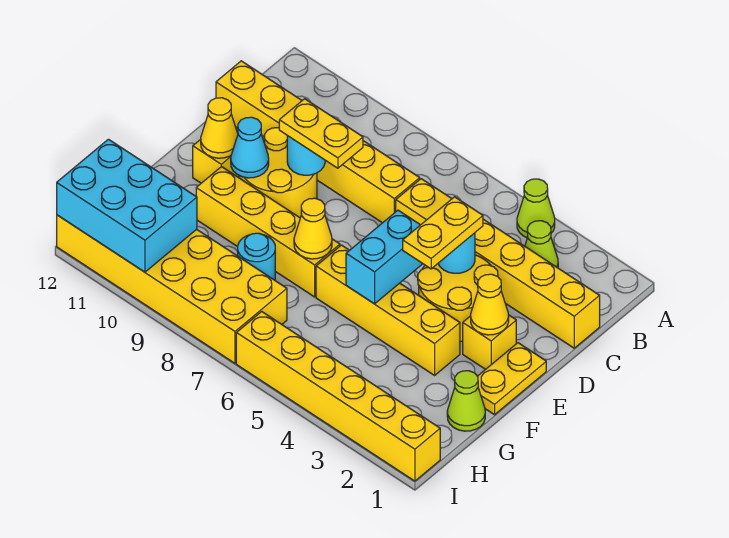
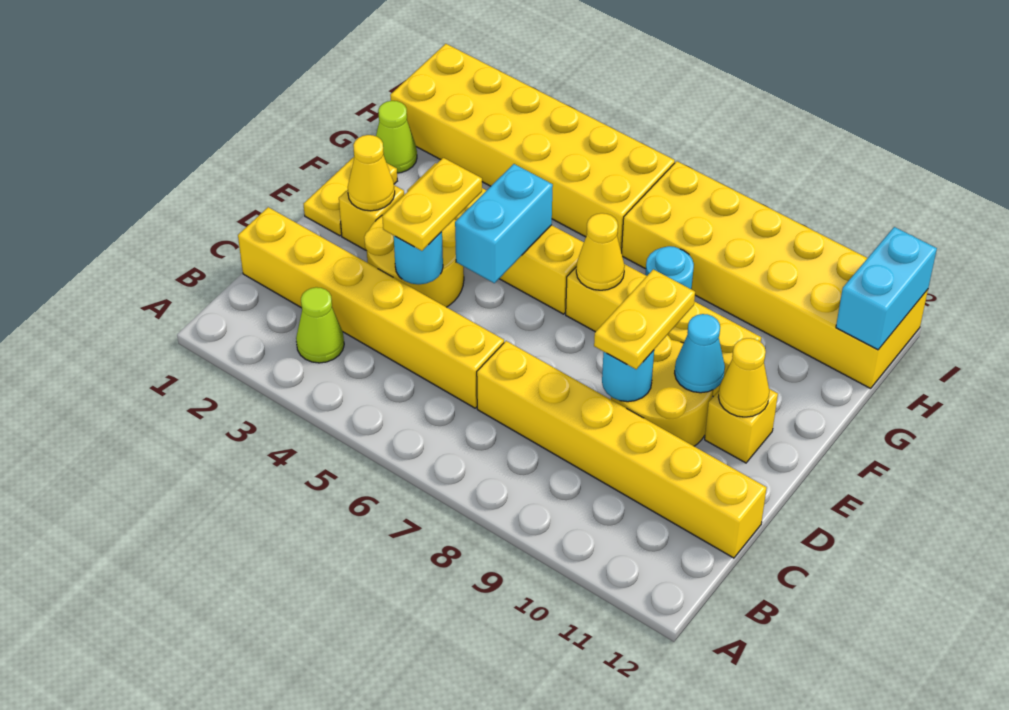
lime 1x1 cone [517,179,555,238] -> none
yellow 1x2 plate [279,99,363,168] -> yellow 1x2 plate turned to [594,269,695,369]
cyan 2x3 brick [57,139,197,272] -> cyan 1x2 brick [836,227,937,350]
yellow 1x6 brick [236,312,440,481] -> yellow 2x6 brick [390,44,675,253]

